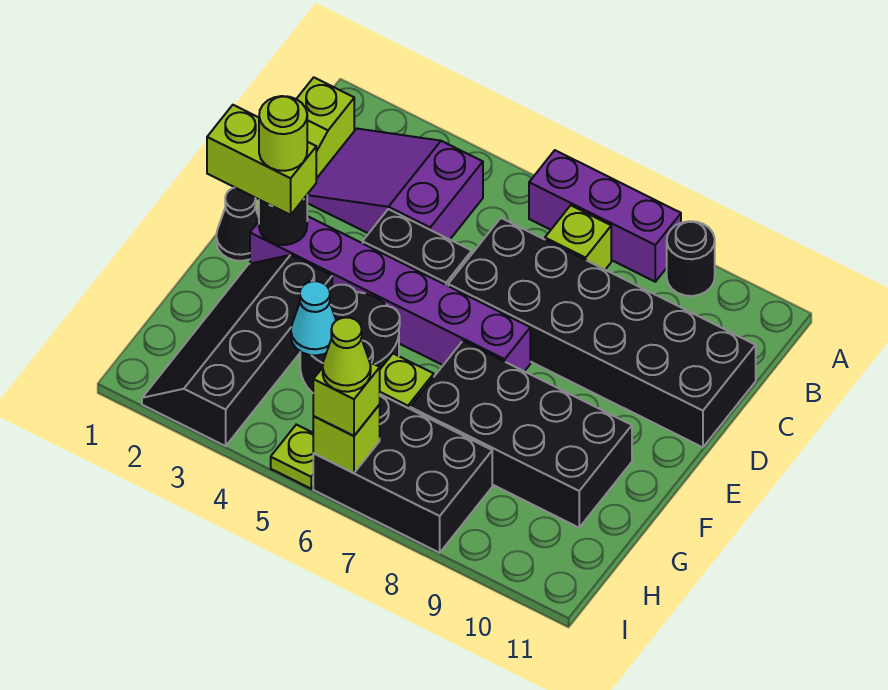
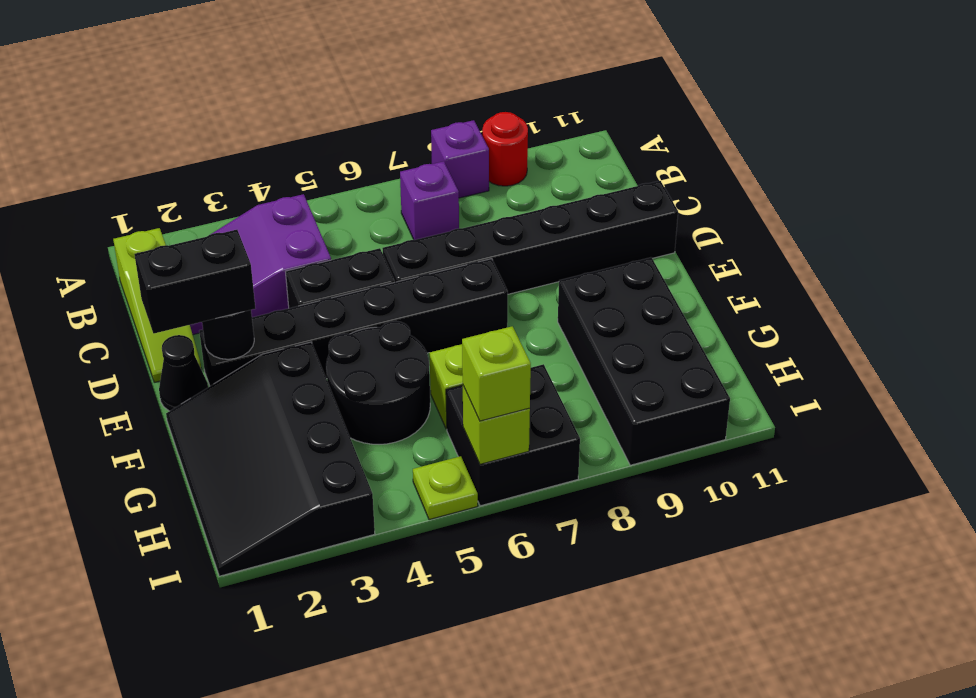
purple 1x3 brick [529,150,681,282] -> purple 1x1 brick [431,120,489,198]
black 1x1 round brick [667,221,715,296] -> red 1x1 round brick [482,112,528,186]
lime 1x1 brick [545,205,611,270] -> purple 1x1 brick [400,161,459,240]
black 2x6 brick [448,218,756,447] -> black 1x6 brick [383,181,678,294]
lime 1x2 brick [207,105,316,215] -> black 1x2 brick [135,230,255,333]
purple 1x6 brick [250,216,530,371] -> black 1x6 brick [199,259,508,386]
lime 1x1 round brick [259,96,307,171] -> none
black 2x4 slope [142,255,332,446] -> black 3x4 slope [166,342,375,576]
black 2x4 brick [410,341,632,528] -> black 2x4 brick turned to [558,257,730,465]
cyan 1x1 cone [291,281,336,356] -> none
black 2x3 brick [313,394,492,553] -> black 2x2 brick [446,364,580,506]
lime 1x1 cone [323,318,371,392] -> none

